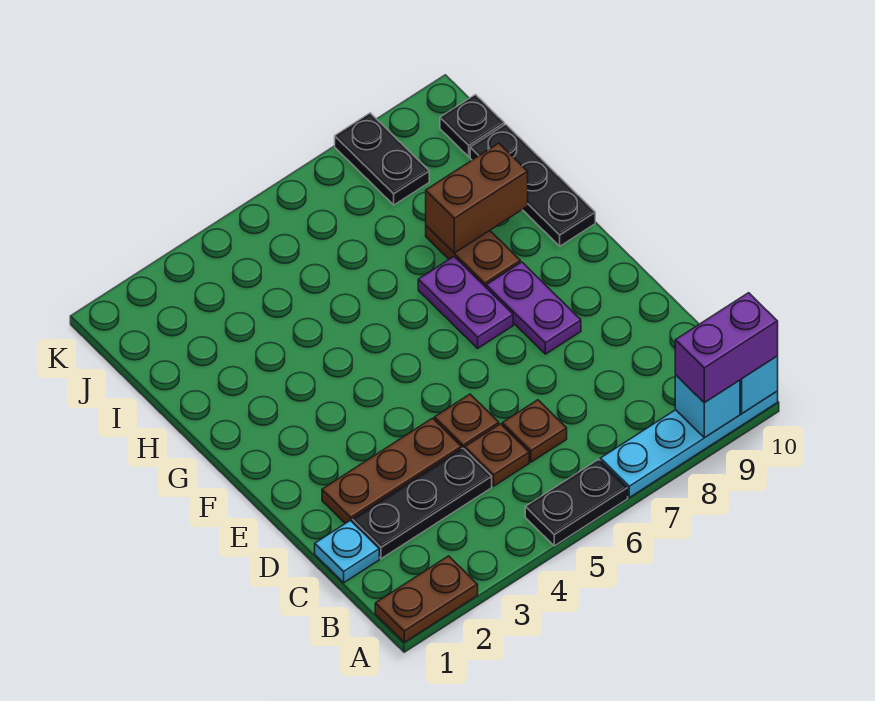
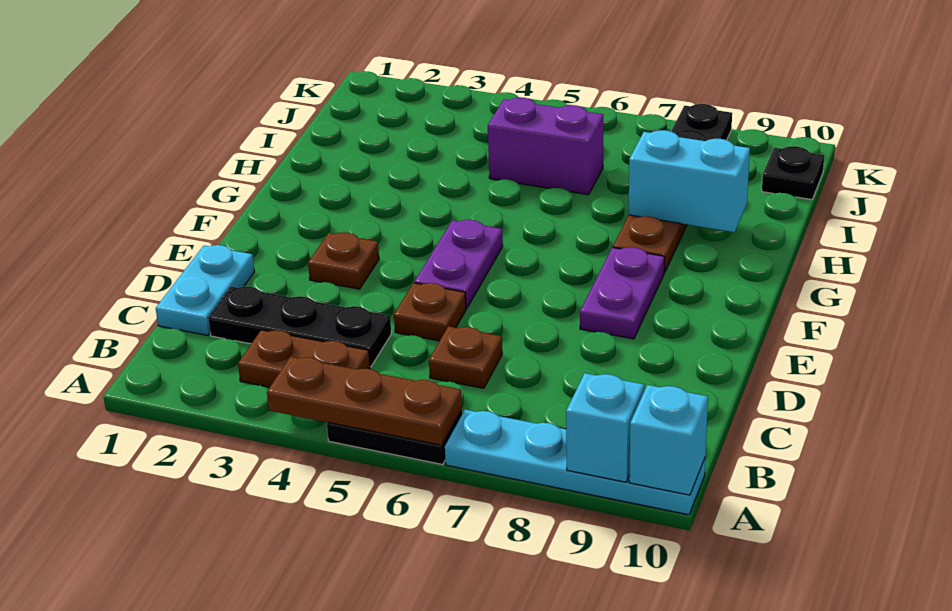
brown 1x2 plate [375,556,478,642] -> brown 1x2 plate moved to [238,330,370,387]
purple 1x2 brick [675,293,778,402] -> purple 1x2 brick moved to [488,98,603,195]
cyan 1x1 plate [315,520,379,583] -> cyan 1x2 plate [156,245,254,335]
brown 1x1 plate [465,424,529,486] -> brown 1x1 plate moved to [308,232,379,289]
brown 1x3 plate [322,418,461,523] -> brown 1x3 plate moved to [267,357,462,445]
purple 1x2 plate [418,257,513,348] -> purple 1x2 plate moved to [414,220,503,309]
black 1x3 plate [470,124,595,246] -> none
brown 1x2 brick [426,143,528,253] -> cyan 1x2 brick [629,130,750,232]

